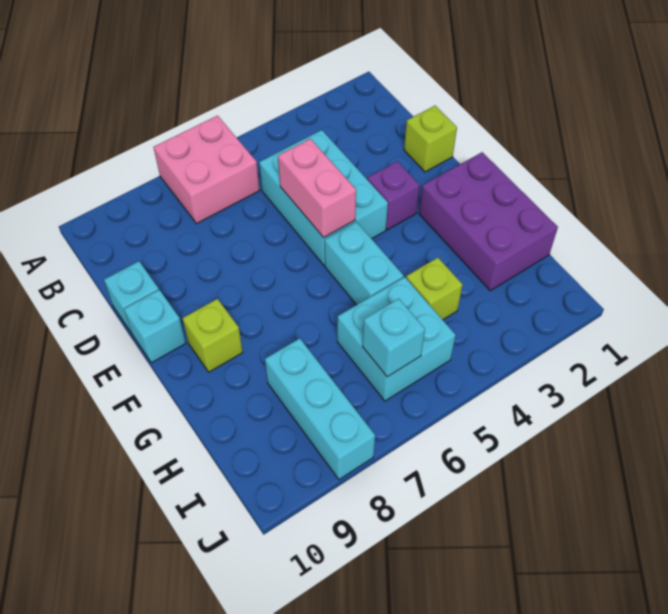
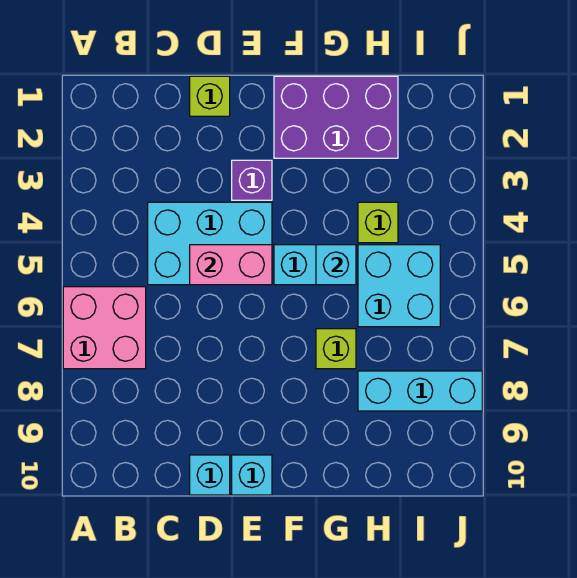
lime 1x1 brick [182,299,243,372] -> lime 1x1 brick moved to [316,329,356,369]
cyan 1x1 brick [362,299,425,377] -> cyan 1x1 brick moved to [316,245,356,285]

